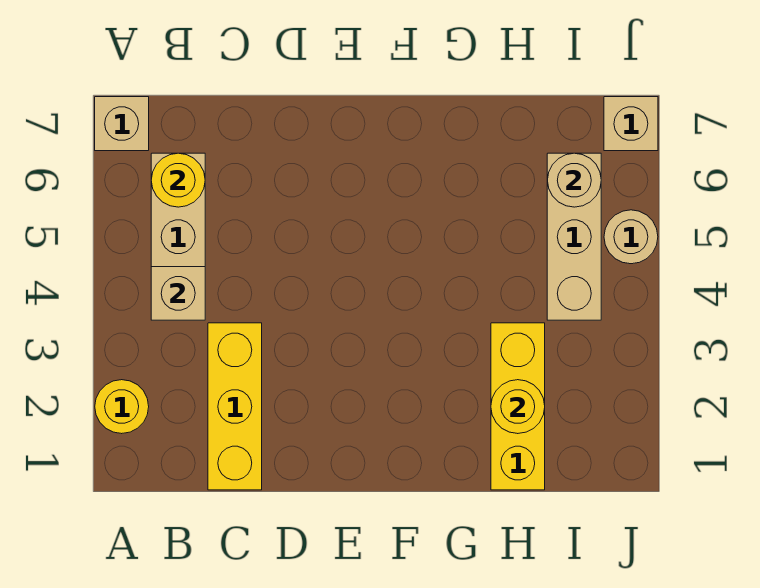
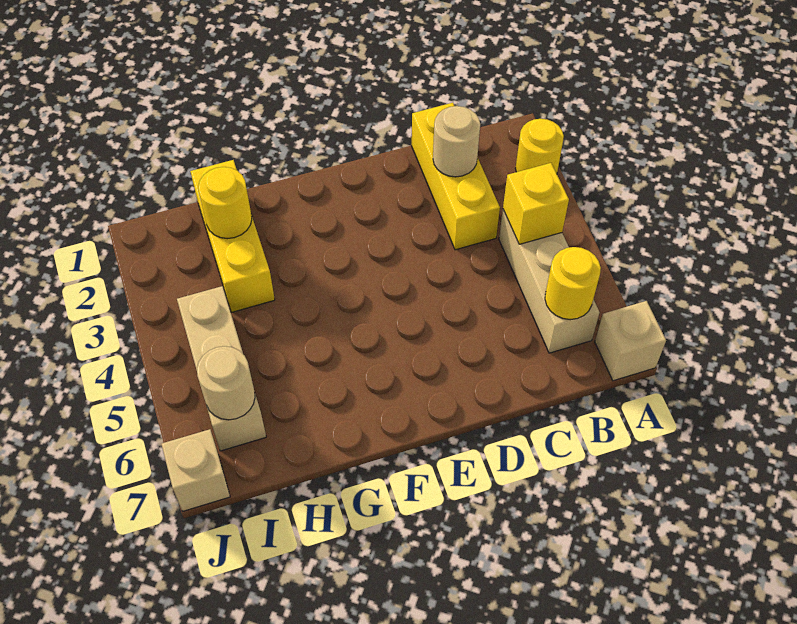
tan 1x1 brick [151,267,205,320] -> yellow 1x1 brick [503,163,569,244]
tan 1x1 round brick [604,210,658,264] -> tan 1x1 round brick moved to [433,106,480,177]

